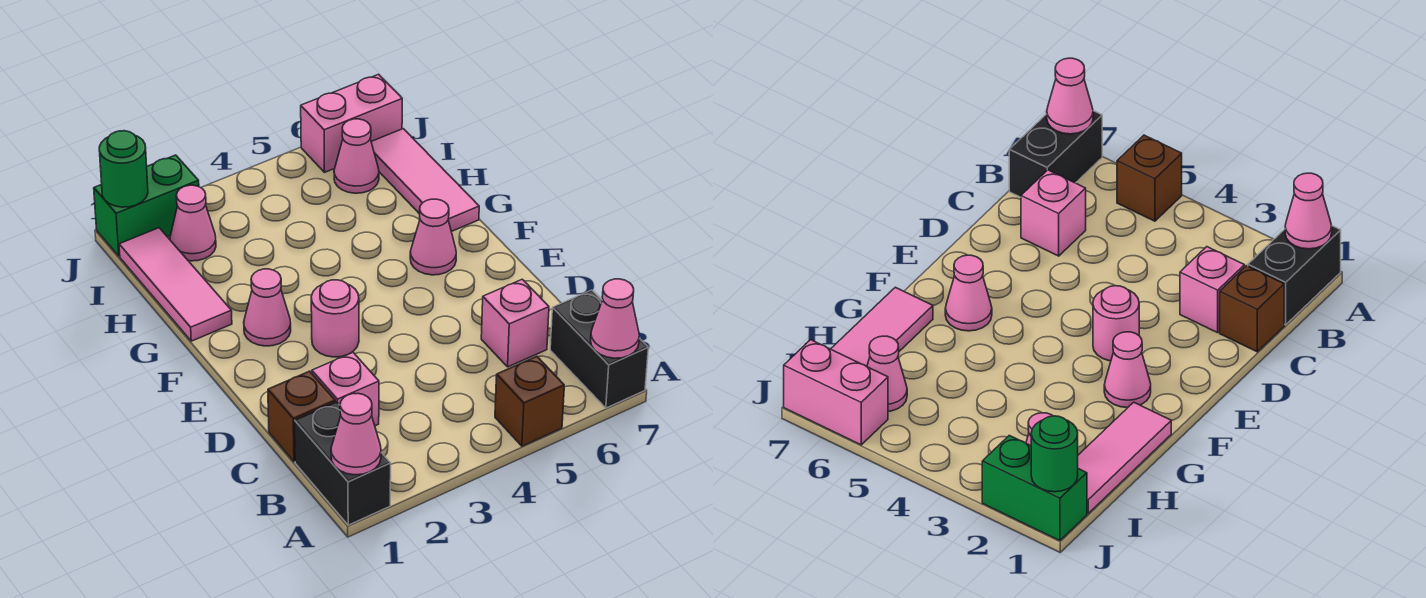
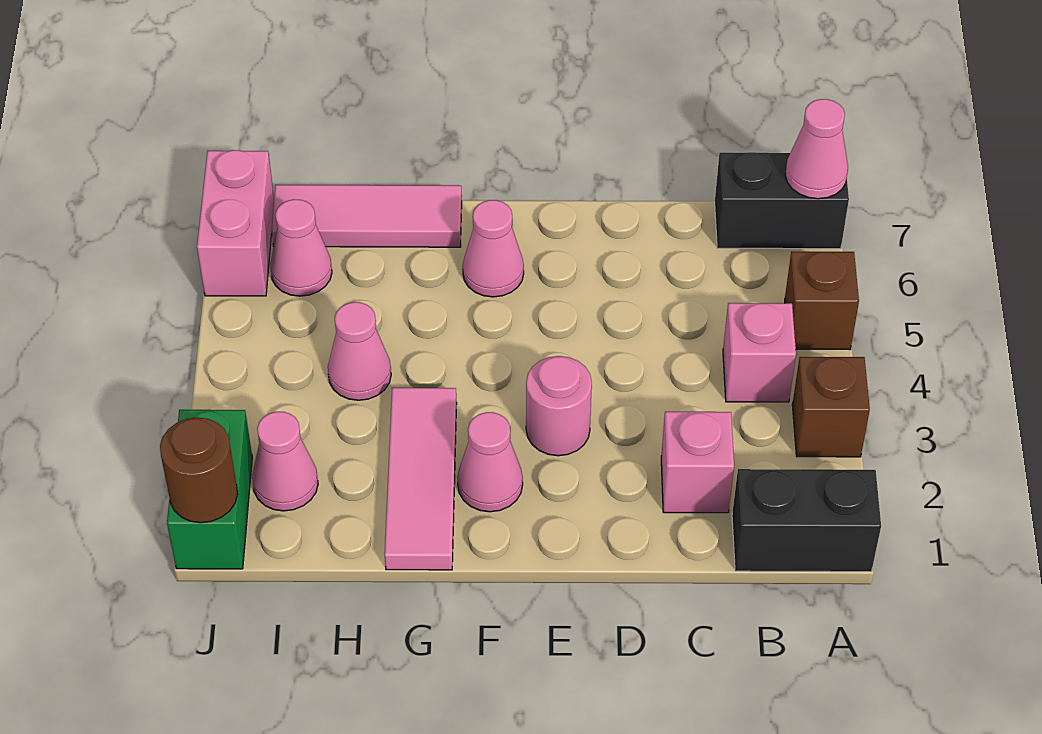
pink 1x1 cone [331,393,381,475] -> pink 1x1 cone moved to [328,302,391,400]
brown 1x1 brick [268,371,335,462] -> brown 1x1 brick moved to [792,357,870,457]
pink 1x1 brick [481,279,549,367] -> pink 1x1 brick moved to [723,303,796,402]
pink 1x3 tile [119,228,232,341] -> pink 1x3 tile turned to [385,388,457,570]
green 1x1 round brick [99,131,148,207] -> brown 1x1 round brick [160,417,238,523]

